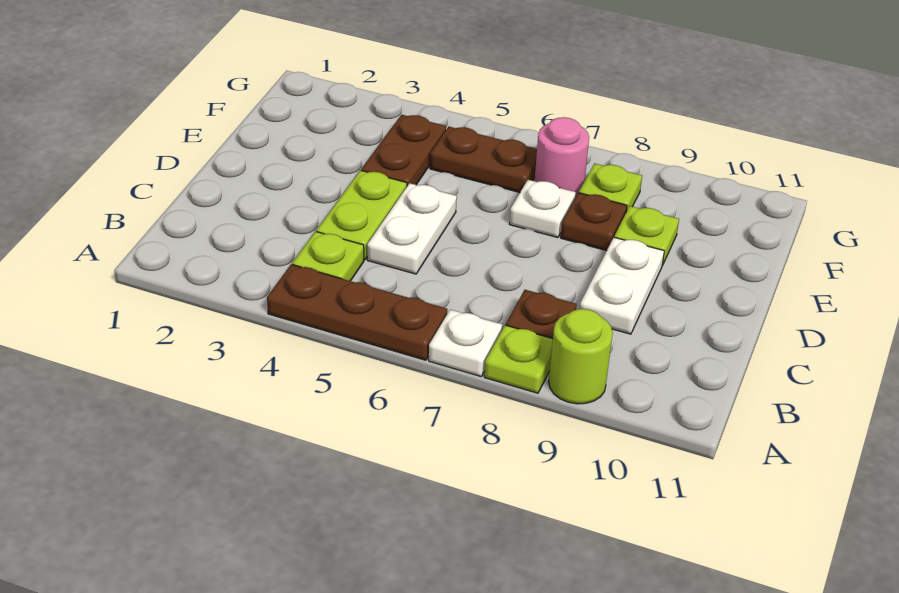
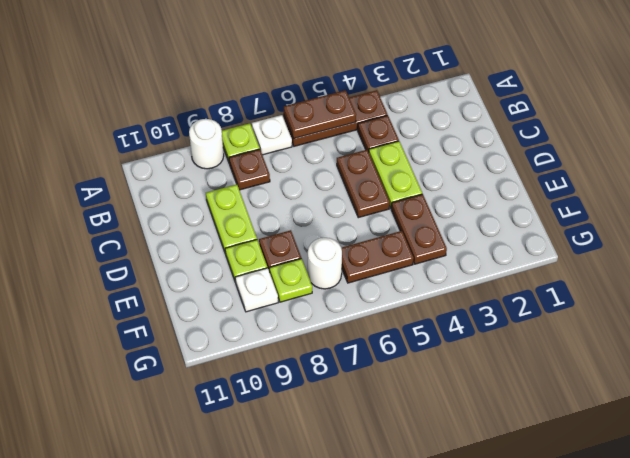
none -> brown 1x2 plate [284,90,356,139]
lime 1x1 round brick [549,309,613,404] -> white 1x1 round brick [189,119,224,169]
lime 1x1 plate [292,232,364,281] -> brown 1x1 plate [358,115,399,152]
white 1x2 plate [367,183,457,274] -> brown 1x2 plate [337,150,390,218]
white 1x2 plate [580,237,664,334] -> lime 1x2 plate [206,185,257,254]
white 1x1 plate [510,180,576,238] -> white 1x1 plate moved to [235,268,278,312]
pink 1x1 round brick [535,117,589,197] -> white 1x1 round brick [308,238,342,289]

